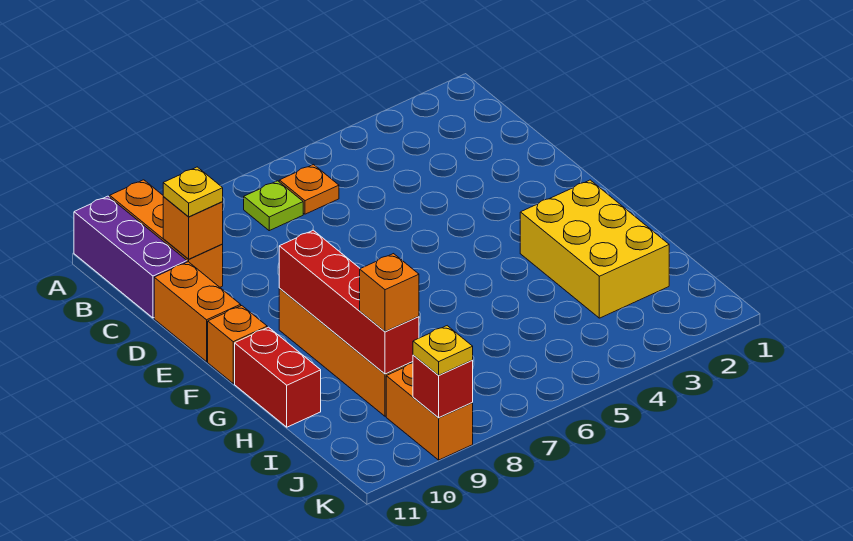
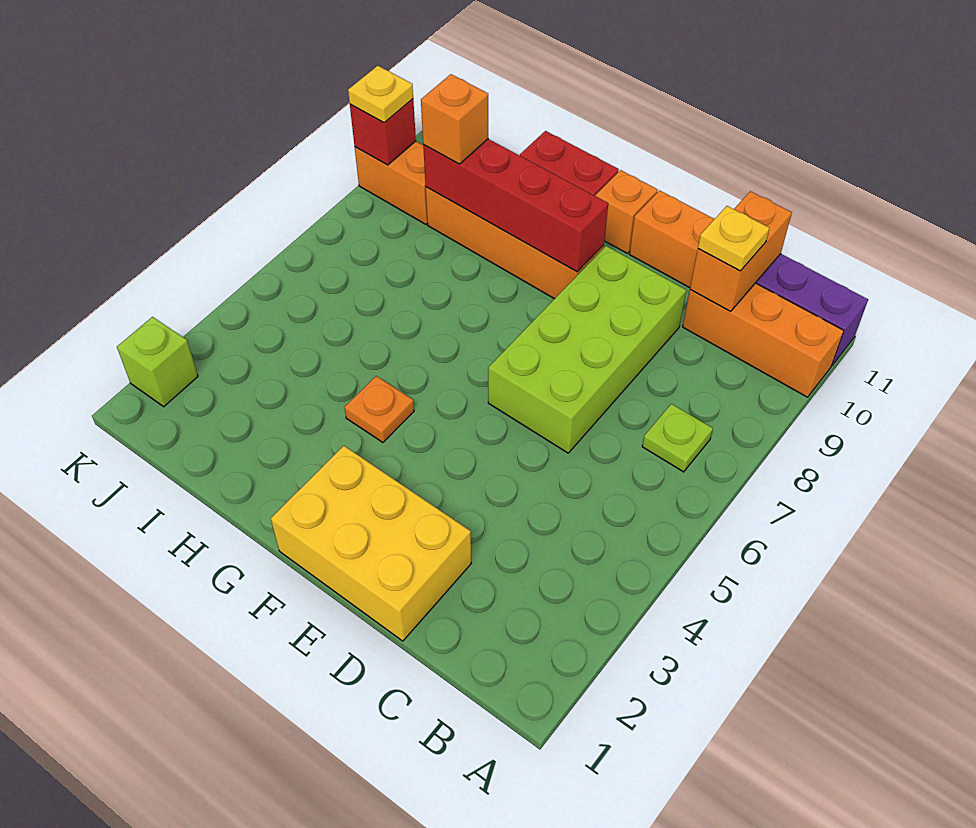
orange 1x1 plate [279,165,339,214] -> orange 1x1 plate moved to [344,376,414,442]
orange 1x1 brick [163,197,223,259] -> orange 1x2 brick [690,191,792,311]
none -> lime 2x4 brick [488,246,686,453]
yellow 2x3 brick [520,180,669,318] -> yellow 2x3 brick moved to [271,446,471,641]
none -> lime 1x1 brick [117,317,198,407]

